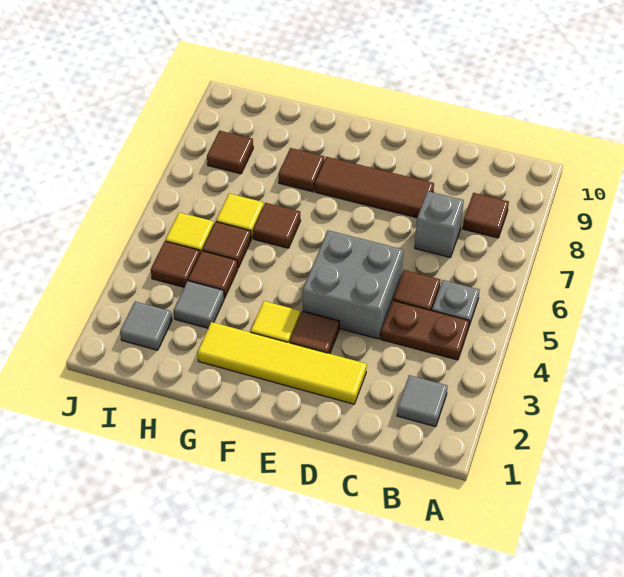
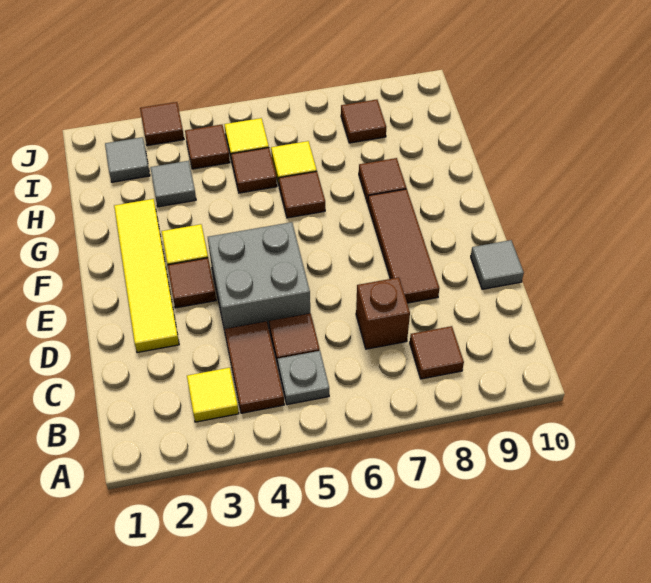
grey 1x1 tile [397,375,448,427] -> grey 1x1 tile moved to [471,240,524,289]
none -> yellow 1x1 tile [187,368,239,422]
brown 1x2 plate [381,301,469,360] -> brown 1x2 tile [225,321,284,413]
grey 1x1 brick [415,191,464,257] -> brown 1x1 brick [356,277,410,349]
brown 1x1 tile [188,251,238,298] -> brown 1x1 tile moved to [140,102,184,146]

